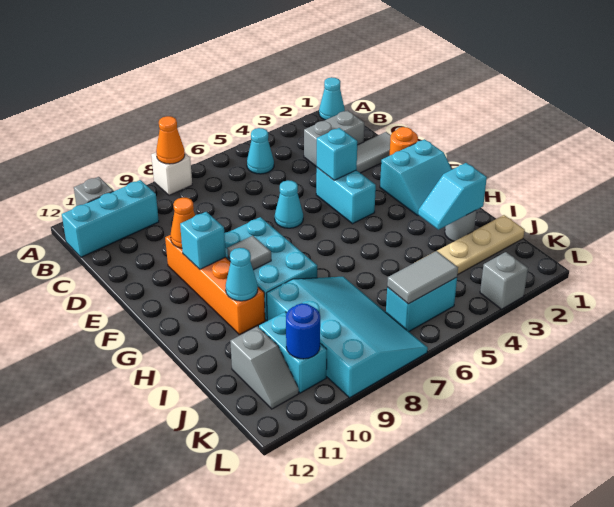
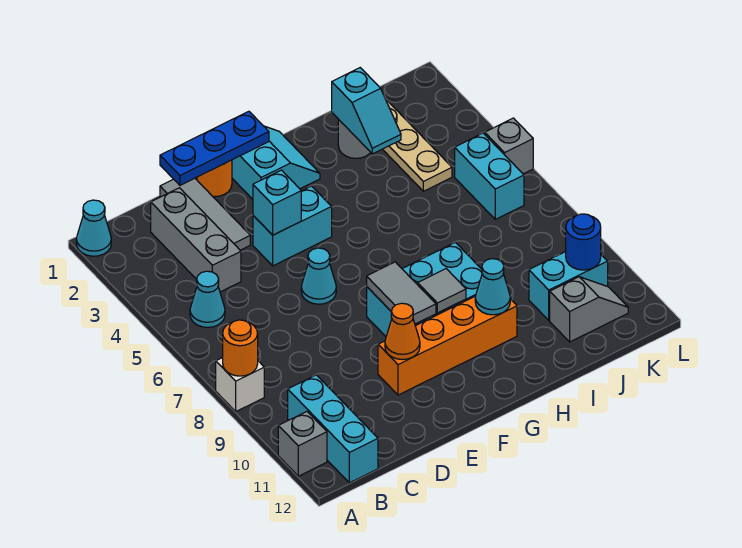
orange 1x1 cone [156,116,185,164] -> orange 1x1 round brick [223,320,258,376]
grey 1x2 brick [304,110,364,167] -> grey 1x3 brick [151,188,241,292]
none -> blue 1x3 plate [160,111,269,185]
cyan 1x1 brick [180,212,226,269] -> none
cyan 3x4 slope [266,277,428,398] -> none
grey 1x2 tile [387,251,458,304] -> grey 1x2 tile moved to [367,262,436,324]
grey 1x1 brick [480,252,528,309] -> grey 1x1 brick moved to [485,118,533,174]

